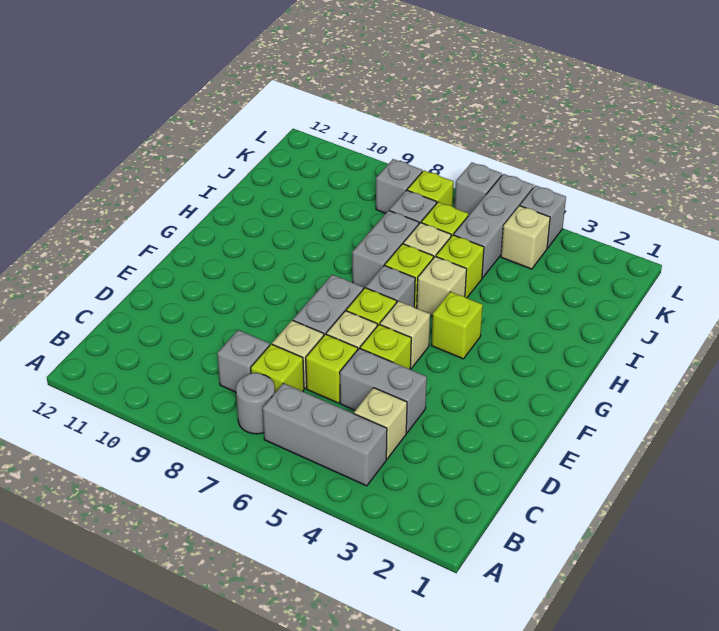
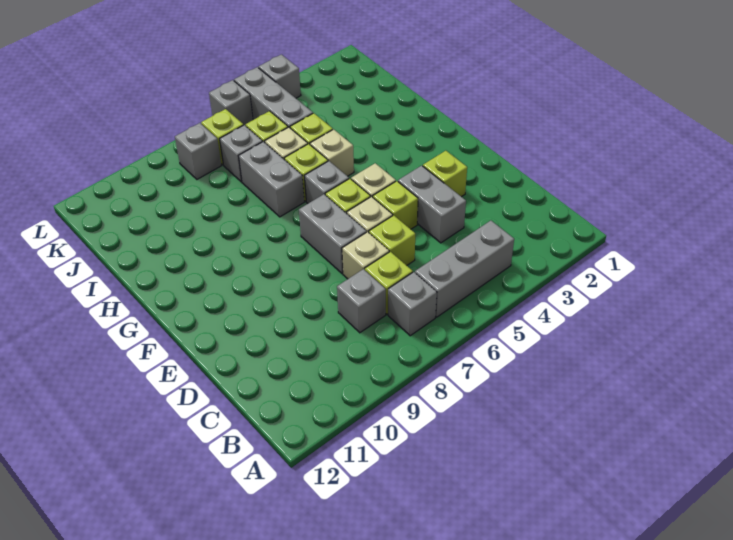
grey 1x1 round brick [236,373,275,434] -> grey 1x1 brick [388,272,437,336]
tan 1x1 brick [354,388,407,459] -> none
grey 1x2 brick [340,348,427,433] -> grey 1x2 brick turned to [398,166,466,243]
lime 1x1 brick [431,292,483,359] -> lime 1x1 brick moved to [423,151,467,197]
tan 1x1 brick [501,206,550,269] -> none

